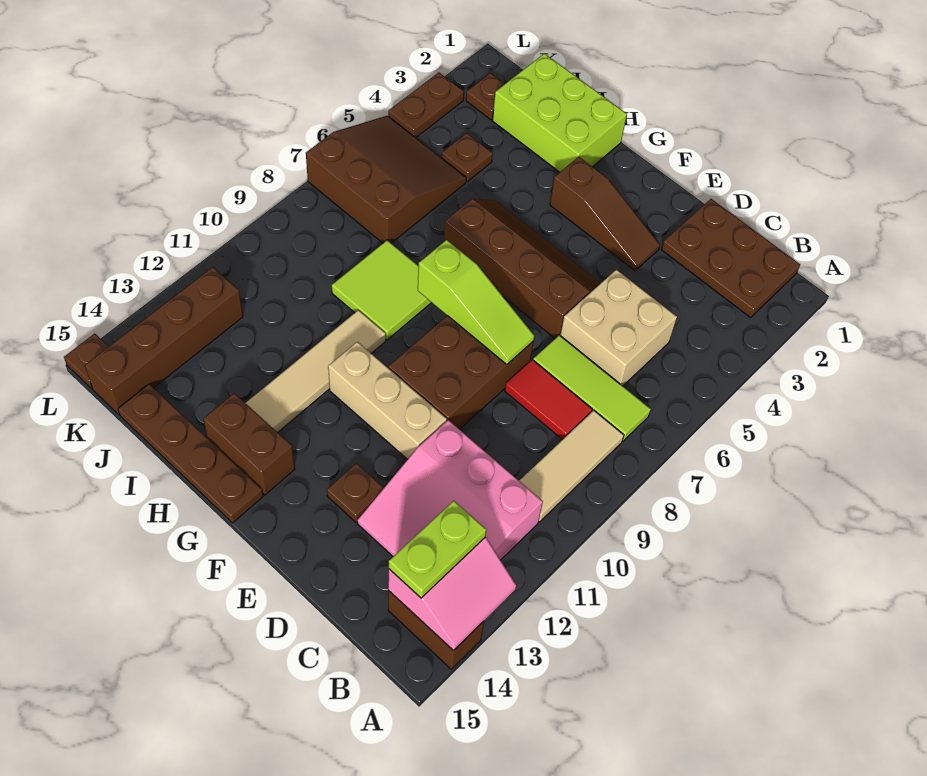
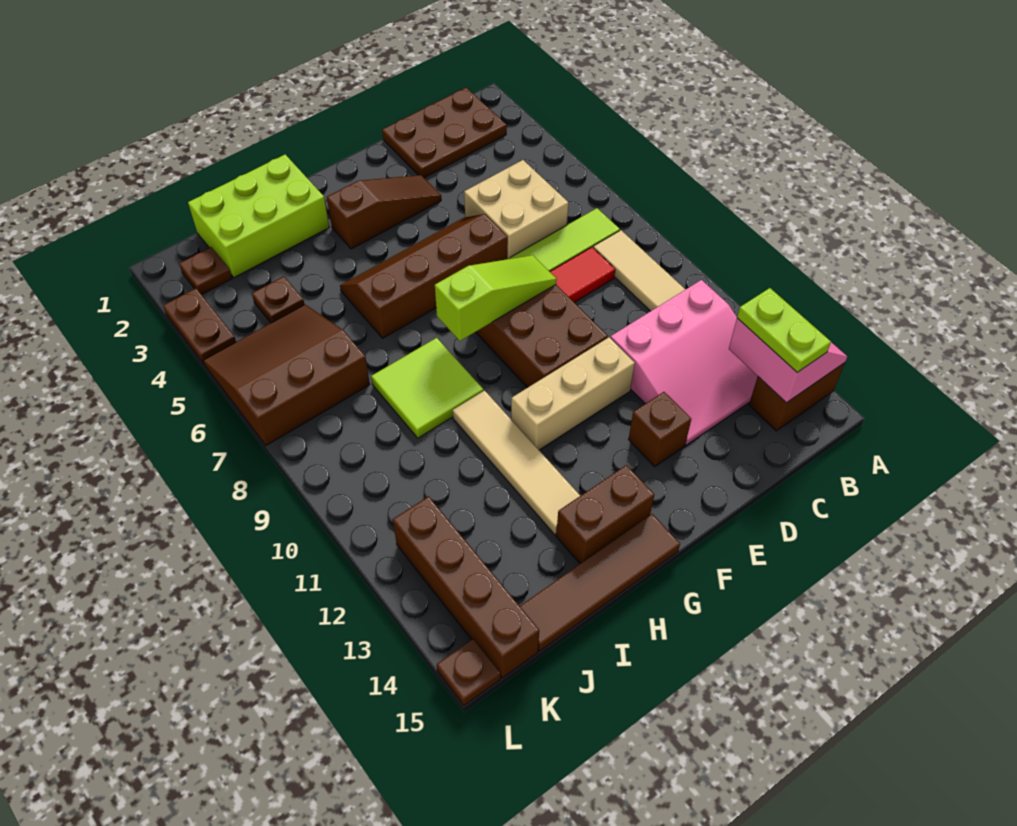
brown 1x1 plate [327,463,384,522] -> brown 1x1 brick [629,392,691,466]
brown 1x4 plate [118,384,263,523] -> brown 1x4 tile [520,514,680,651]

